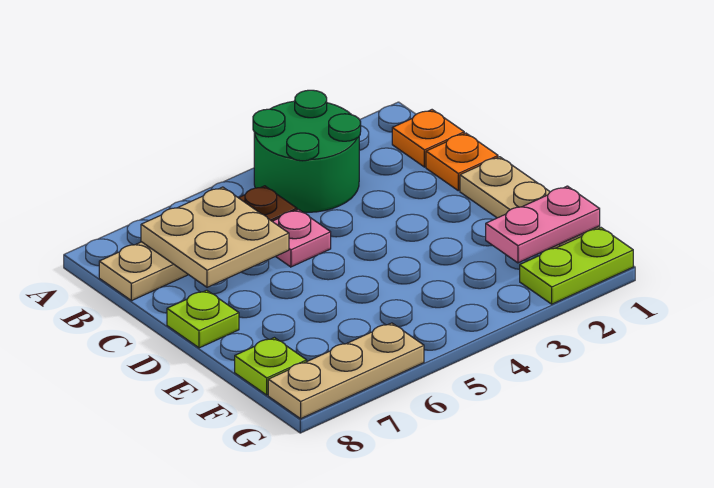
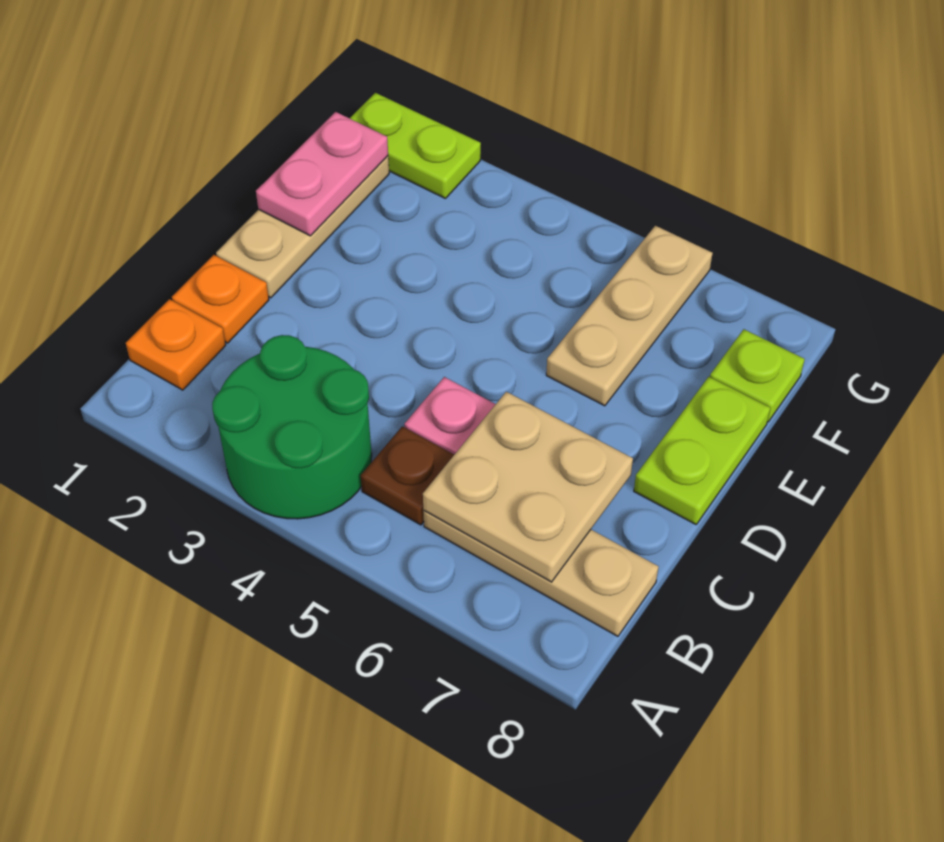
lime 1x1 plate [167,290,239,348] -> lime 1x2 plate [634,377,770,524]
pink 1x2 plate [486,186,600,263] -> pink 1x2 plate turned to [256,112,388,236]
tan 1x3 plate [268,323,424,419] -> tan 1x3 plate turned to [546,226,713,406]

